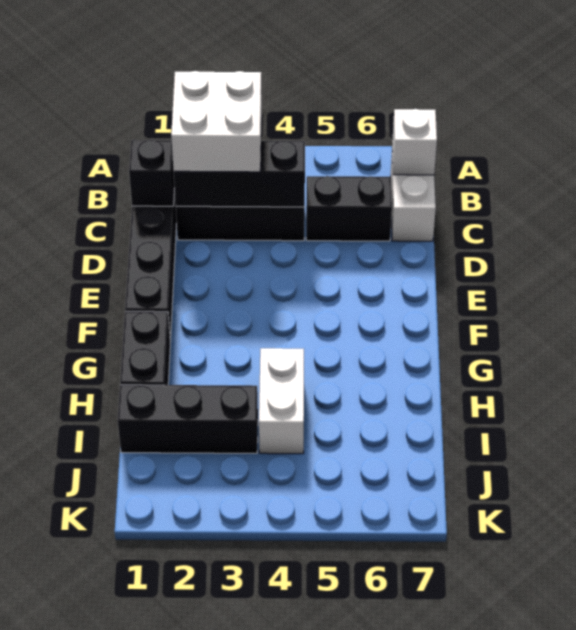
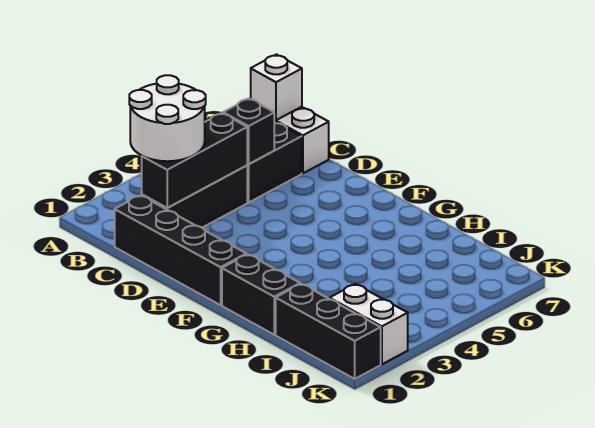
white 2x2 brick [171,71,262,172] -> white 2x2 round brick [129,75,206,161]
black 1x1 brick [129,140,174,206] -> black 1x1 brick moved to [223,99,274,164]
white 1x2 brick [259,348,304,454] -> white 1x2 brick moved to [330,284,408,364]
black 1x3 brick [118,385,258,453] -> black 1x3 brick turned to [276,284,381,379]

